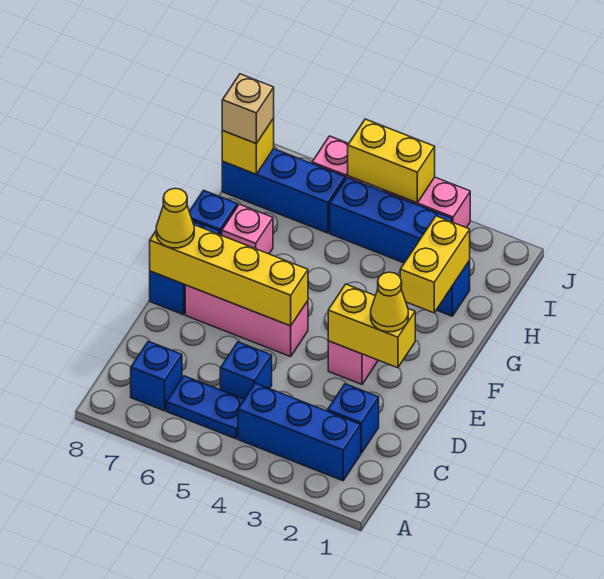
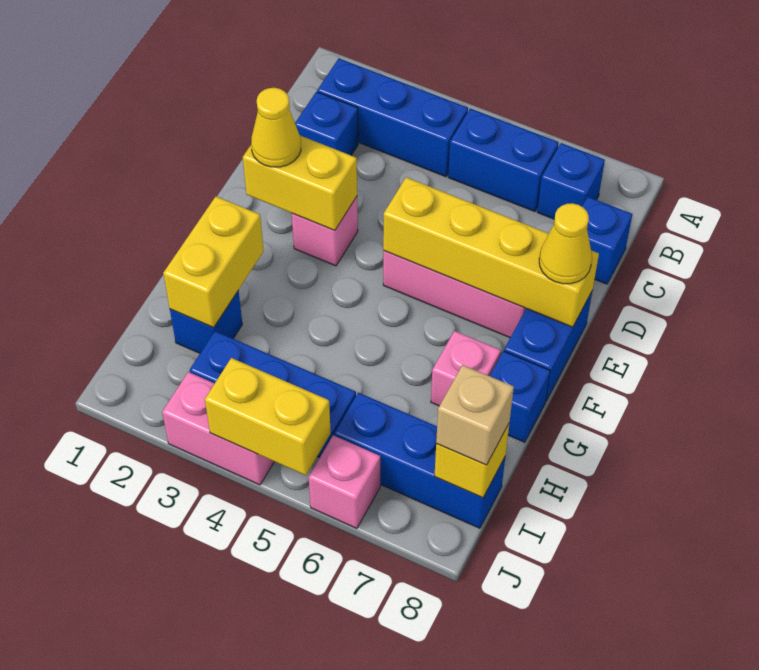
blue 1x2 plate [166,376,244,439] -> blue 1x2 brick [448,109,559,212]
blue 1x1 brick [220,342,272,399] -> blue 1x1 brick moved to [582,197,632,284]

